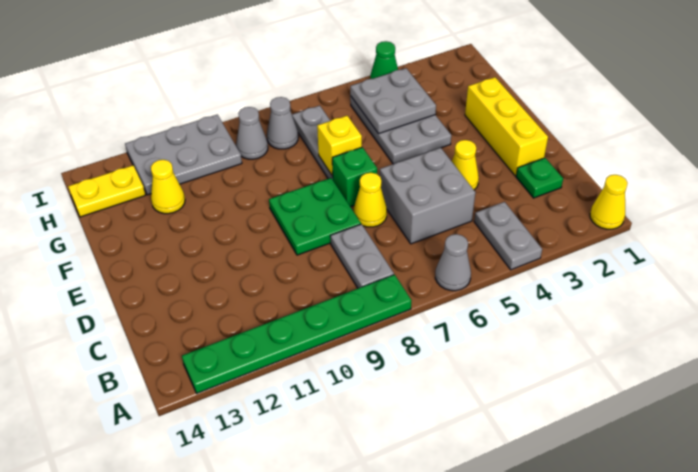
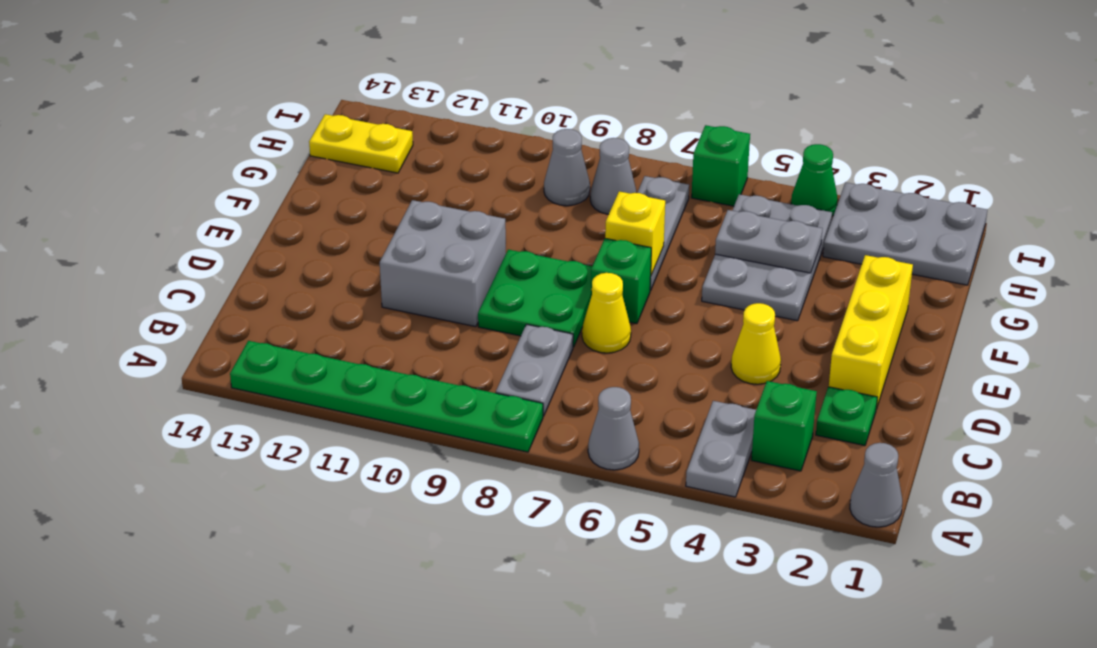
yellow 1x1 cone [590,175,627,229] -> grey 1x1 cone [850,443,902,527]
none -> green 1x1 brick [751,381,817,471]
grey 2x2 brick [380,148,475,244] -> grey 2x2 brick moved to [380,200,506,327]
grey 2x2 plate [350,68,436,134] -> grey 1x2 plate [715,210,822,273]
yellow 1x1 cone [151,160,185,214] -> none
grey 2x3 plate [125,115,242,195] -> grey 2x3 plate moved to [823,182,987,285]
none -> green 1x1 brick [691,125,750,206]

